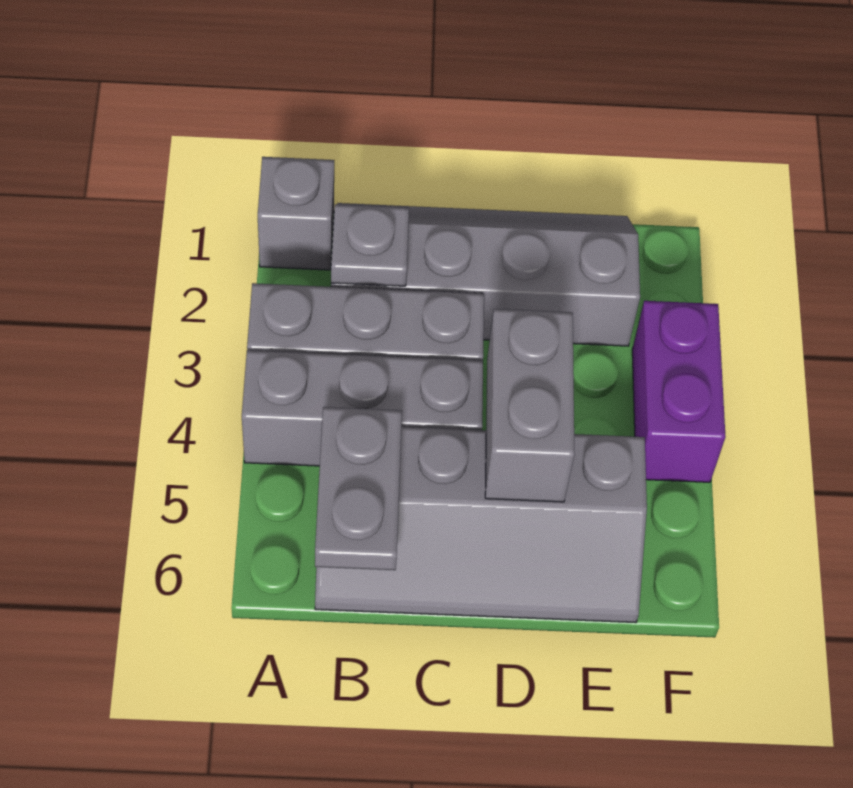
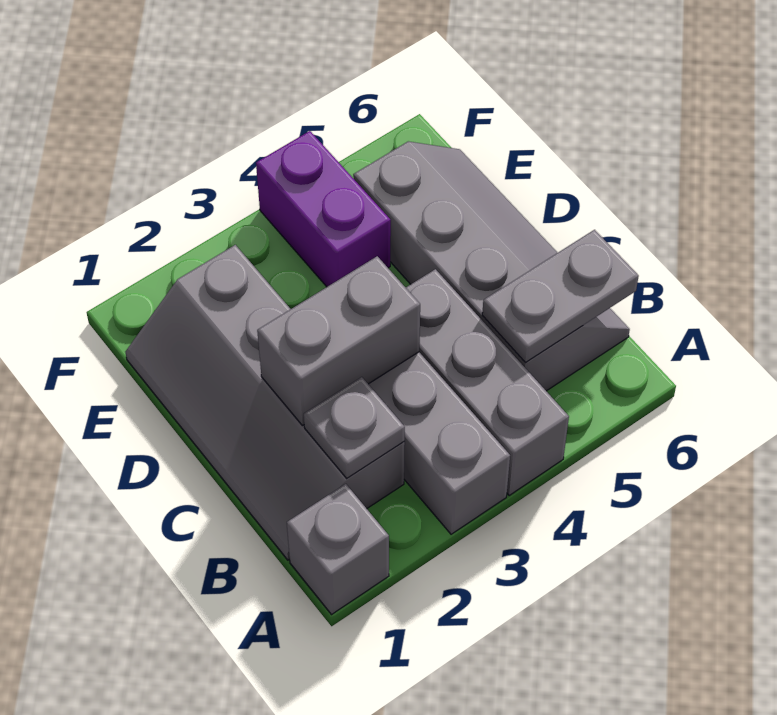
grey 1x2 brick [485,309,574,502] -> grey 1x2 brick moved to [257,256,420,426]
purple 1x2 brick [632,301,725,482] -> purple 1x2 brick turned to [256,131,391,287]

